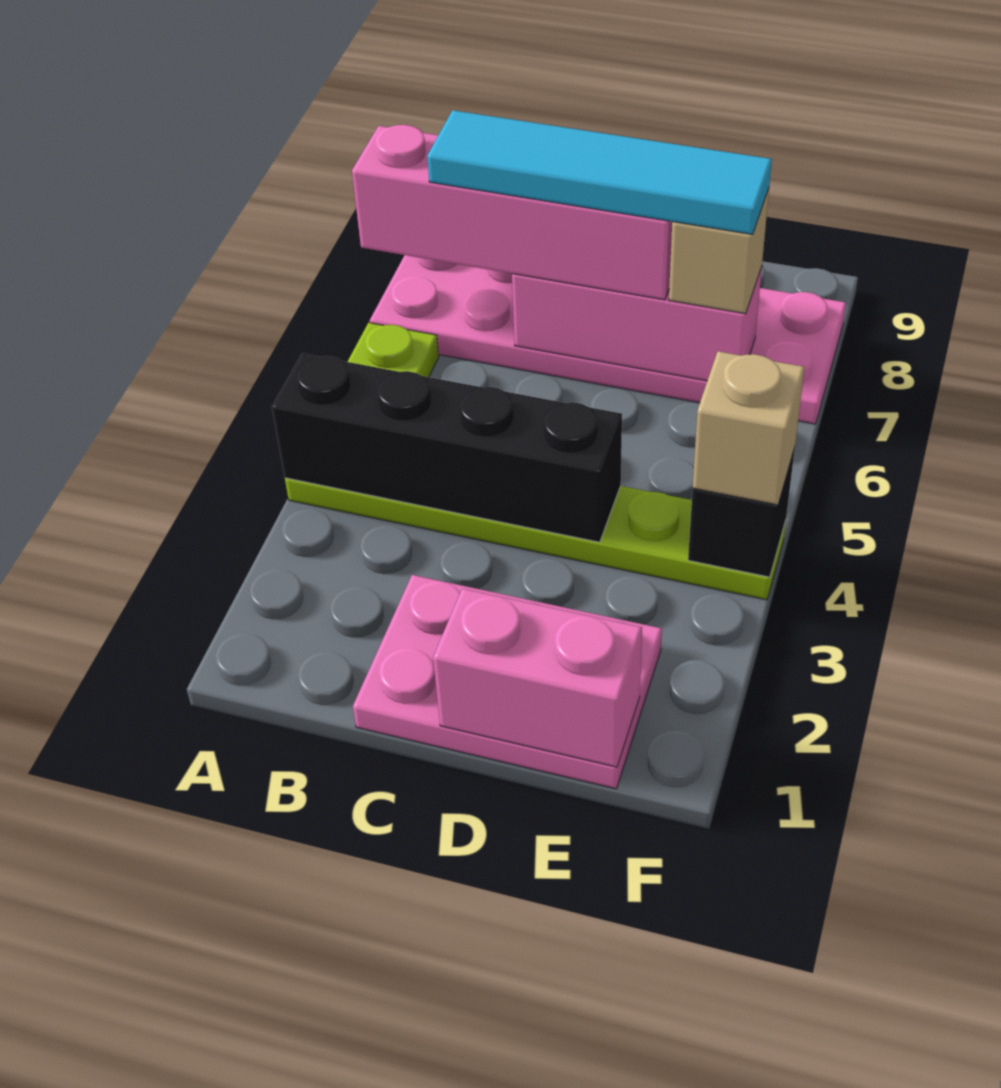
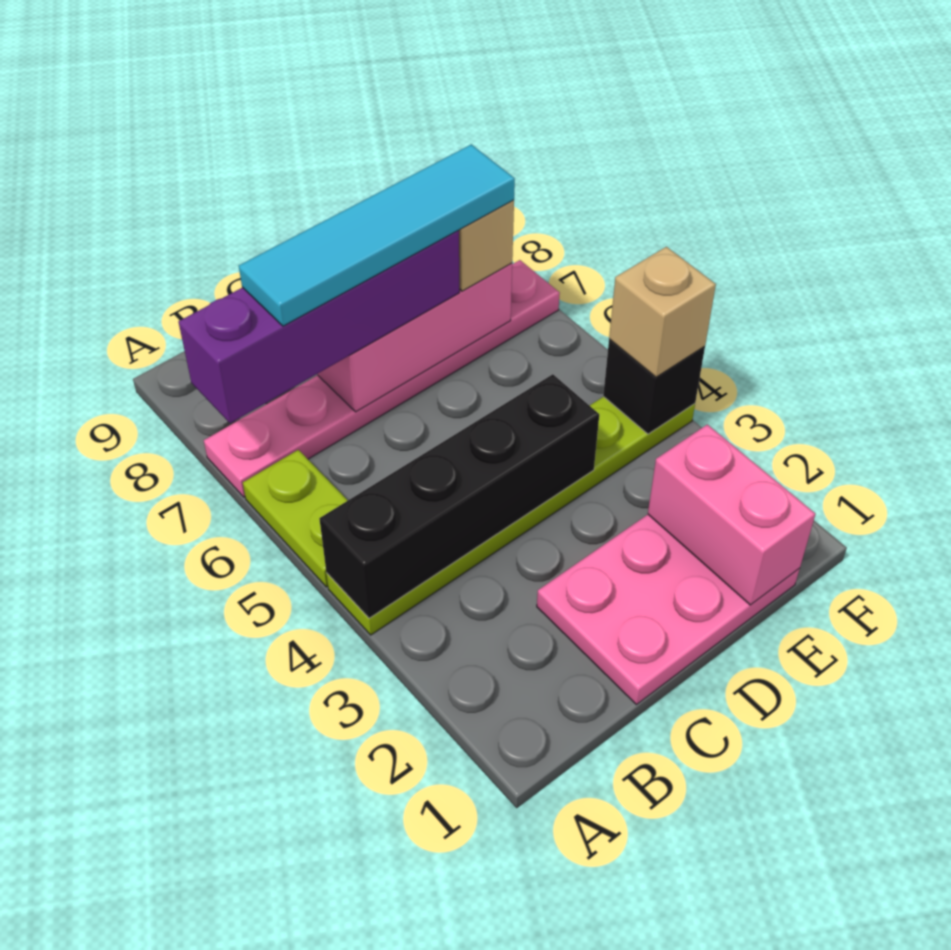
pink 2x6 plate [370,255,846,424] -> pink 1x6 plate [204,260,560,497]
pink 1x4 brick [352,125,672,300] -> purple 1x4 brick [178,230,459,423]
pink 1x2 brick [433,589,642,767] -> pink 1x2 brick turned to [648,424,815,605]

